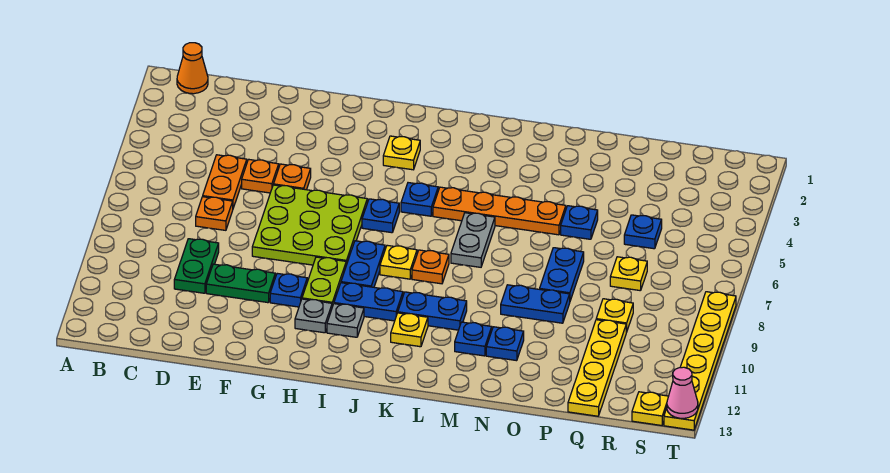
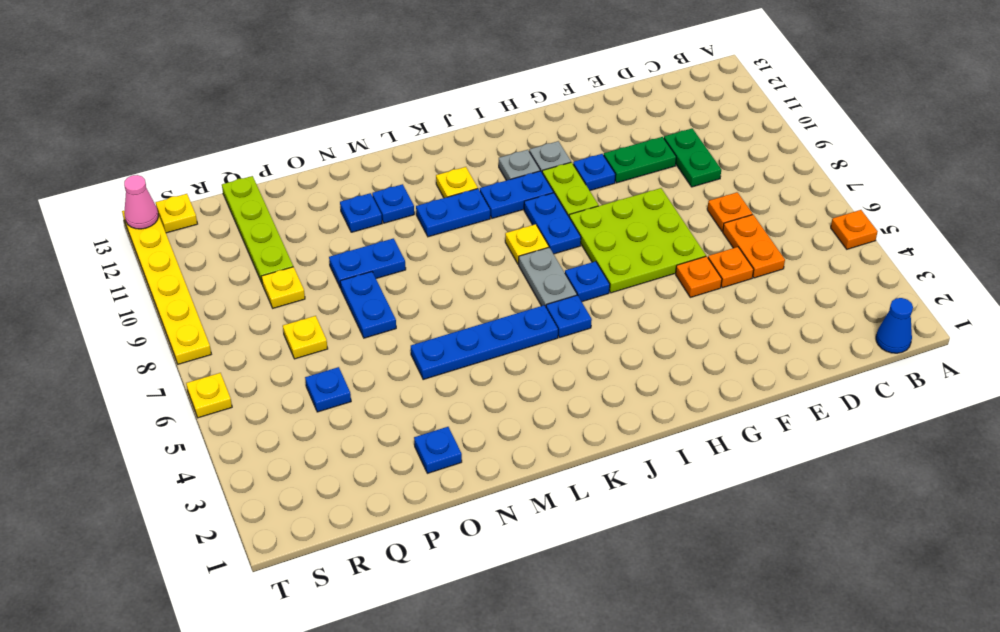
orange 1x1 cone [177,43,208,94] -> blue 1x1 cone [876,298,913,353]
yellow 1x1 plate [383,136,420,170] -> yellow 1x1 plate moved to [186,373,232,418]
orange 1x4 plate [433,187,566,235] -> blue 1x4 plate [411,305,558,379]
orange 1x1 plate [412,250,449,284] -> orange 1x1 plate moved to [831,210,878,249]
grey 1x2 plate [451,213,495,267] -> grey 1x2 plate moved to [519,247,577,307]
blue 1x1 plate [561,206,598,239] -> blue 1x1 plate moved to [414,427,462,473]
yellow 1x4 plate [568,320,626,416] -> lime 1x4 plate [222,176,293,283]

